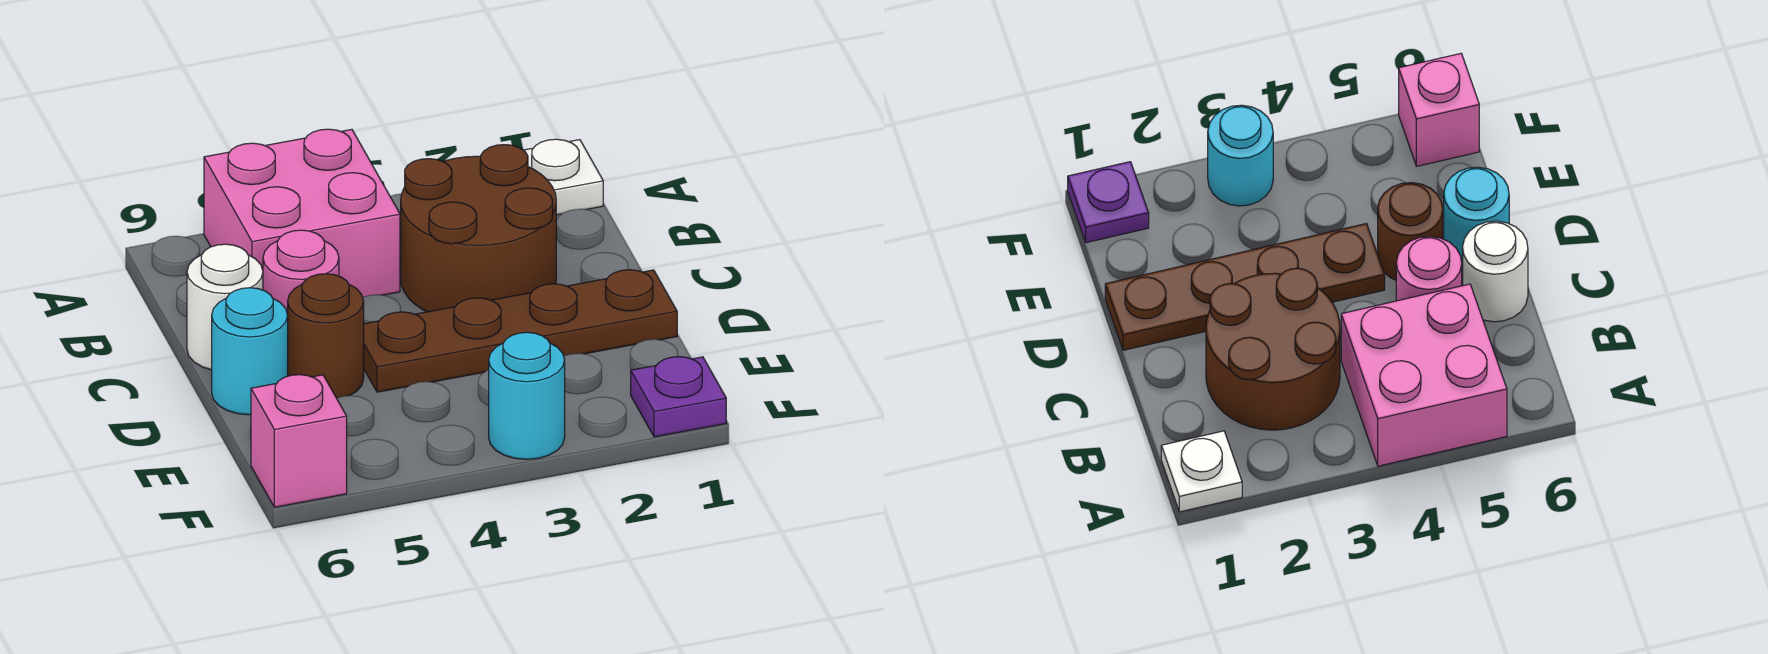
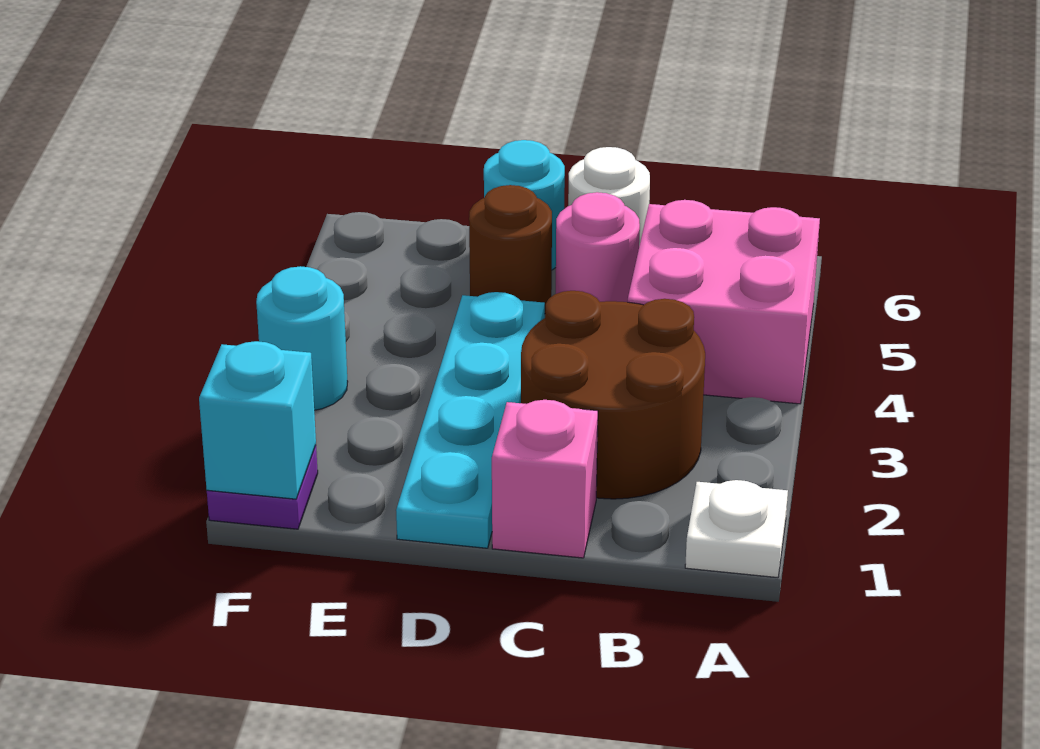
brown 1x4 plate [364,270,677,392] -> cyan 1x4 plate [396,292,545,548]
none -> cyan 1x1 brick [199,341,316,499]
pink 1x1 brick [251,375,347,507] -> pink 1x1 brick moved to [492,400,598,558]

